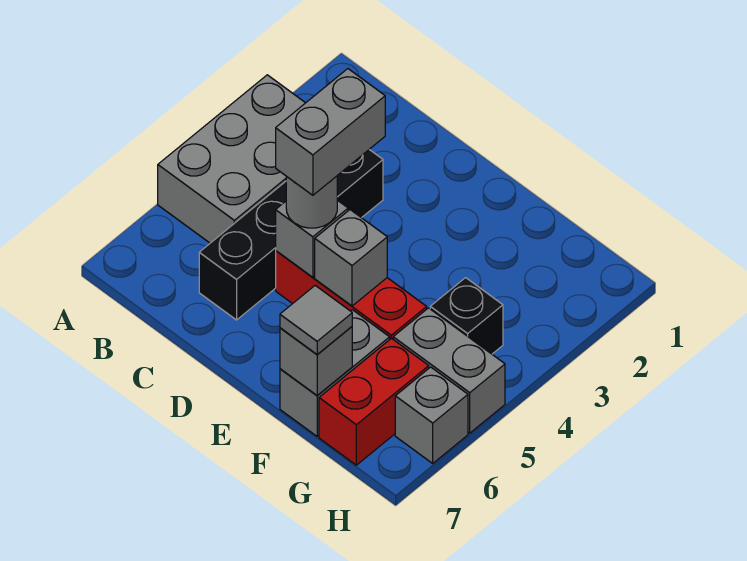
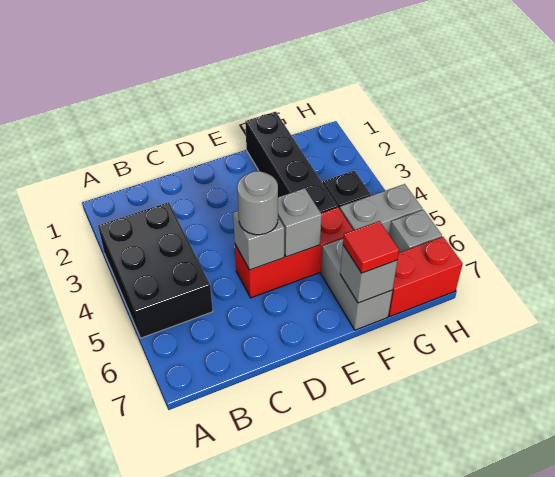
grey 2x3 brick [158,75,305,243] -> black 2x3 brick [98,202,213,338]
black 1x4 brick [199,150,383,320] -> black 1x4 brick moved to [245,112,337,213]
grey 1x2 brick [276,69,385,195] -> none
grey 1x1 tile [280,286,352,355] -> red 1x1 tile [343,221,399,273]
red 1x2 brick [319,338,429,465] -> red 1x2 brick turned to [388,237,463,317]

